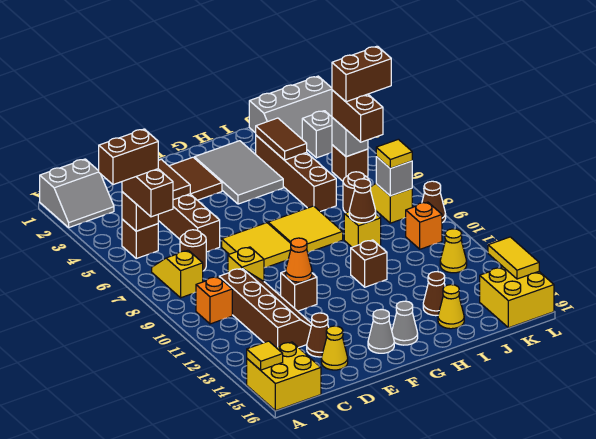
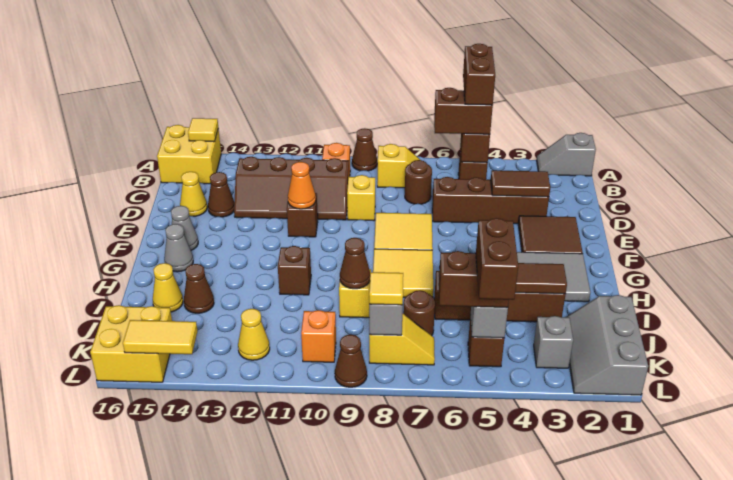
grey 2x2 slope [40,159,114,227] -> grey 1x2 slope [537,133,596,176]
none -> brown 1x1 cone [352,128,377,171]

